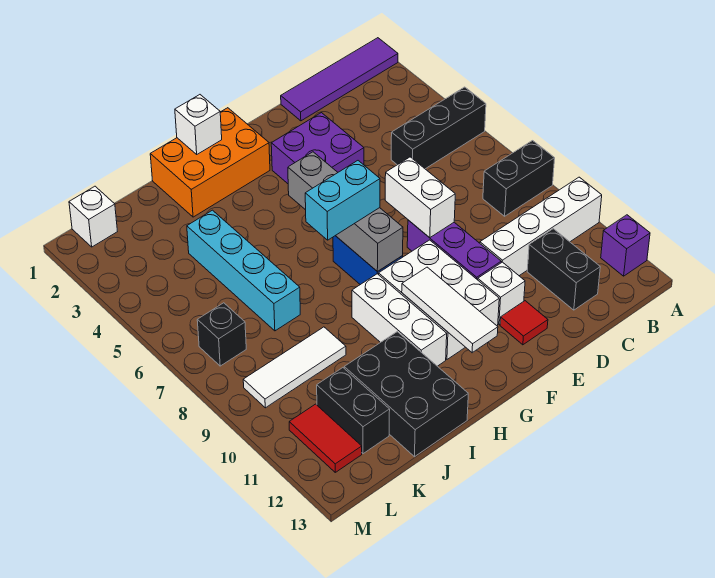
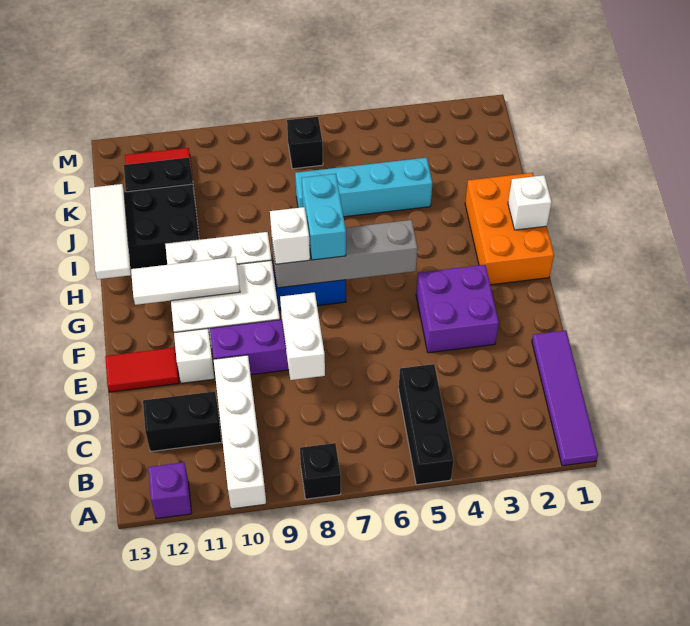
black 1x2 brick [483,141,555,216] -> black 1x1 brick [300,443,341,499]
white 1x2 brick [385,157,455,238] -> white 1x2 brick turned to [280,292,325,380]
red 1x1 tile [500,301,548,345] -> red 1x2 tile [105,348,179,392]
white 1x3 tile [243,327,346,408] -> white 1x3 tile moved to [90,184,131,279]
white 1x1 brick [69,186,117,247] -> white 1x1 brick moved to [270,207,310,264]

